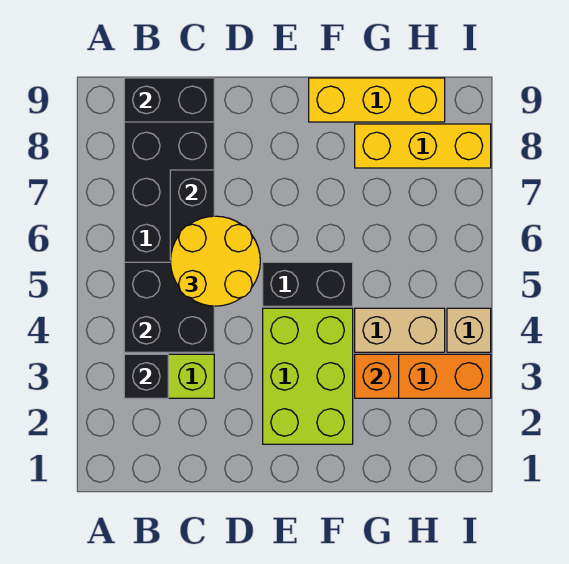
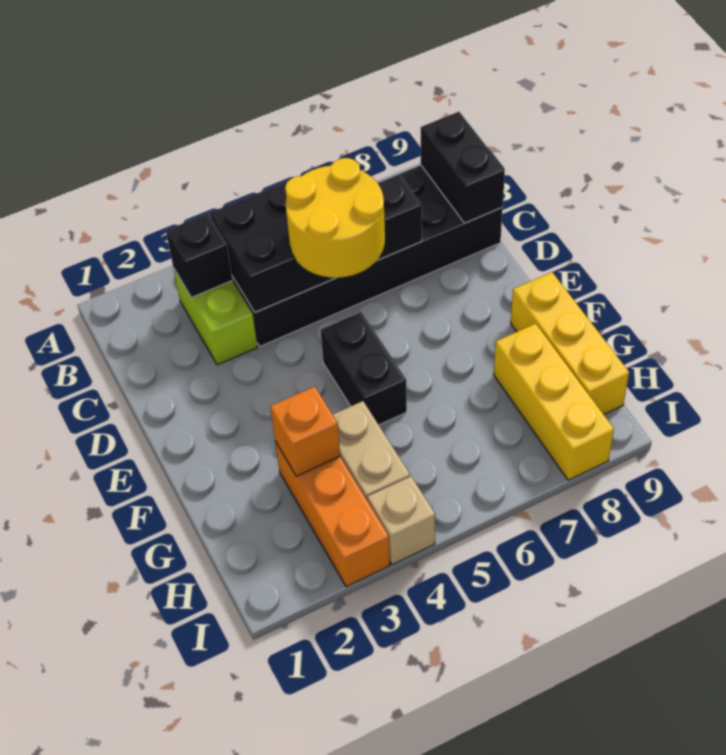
lime 2x3 brick [263,308,353,444] -> none

